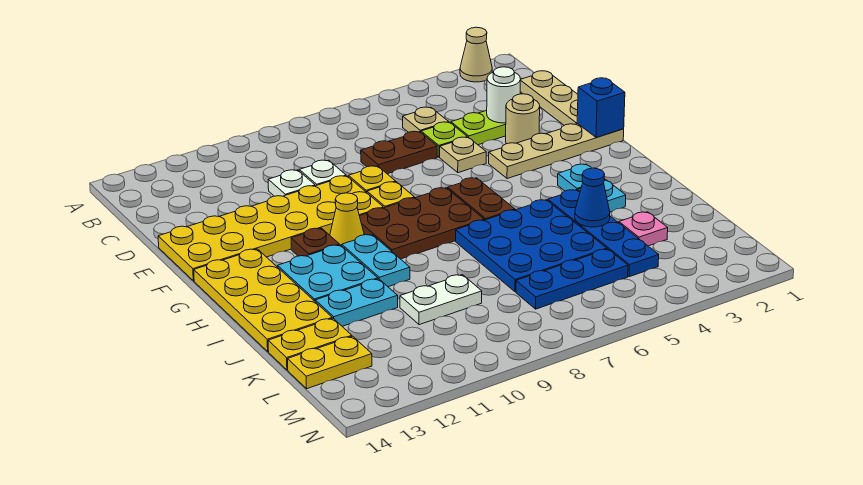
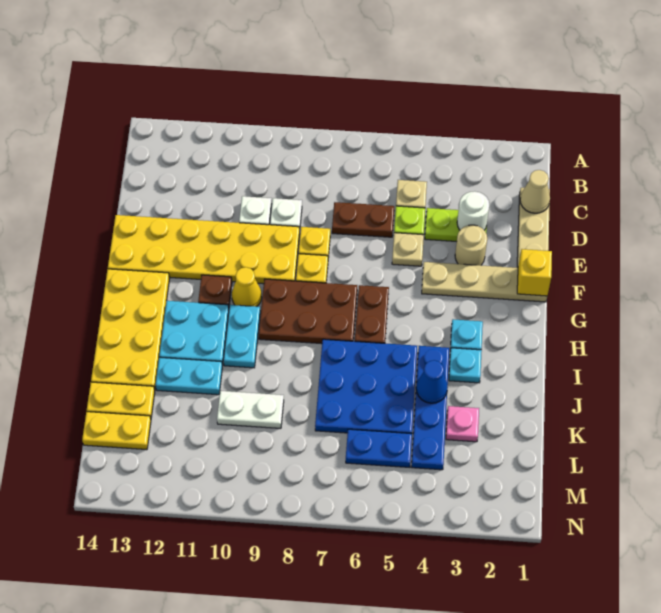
tan 1x1 cone [460,27,492,82] -> tan 1x1 cone moved to [520,170,550,213]
blue 1x1 brick [577,78,625,137] -> yellow 1x1 brick [517,249,552,296]
blue 1x3 plate [516,249,628,309] -> blue 1x2 plate [346,429,412,467]

